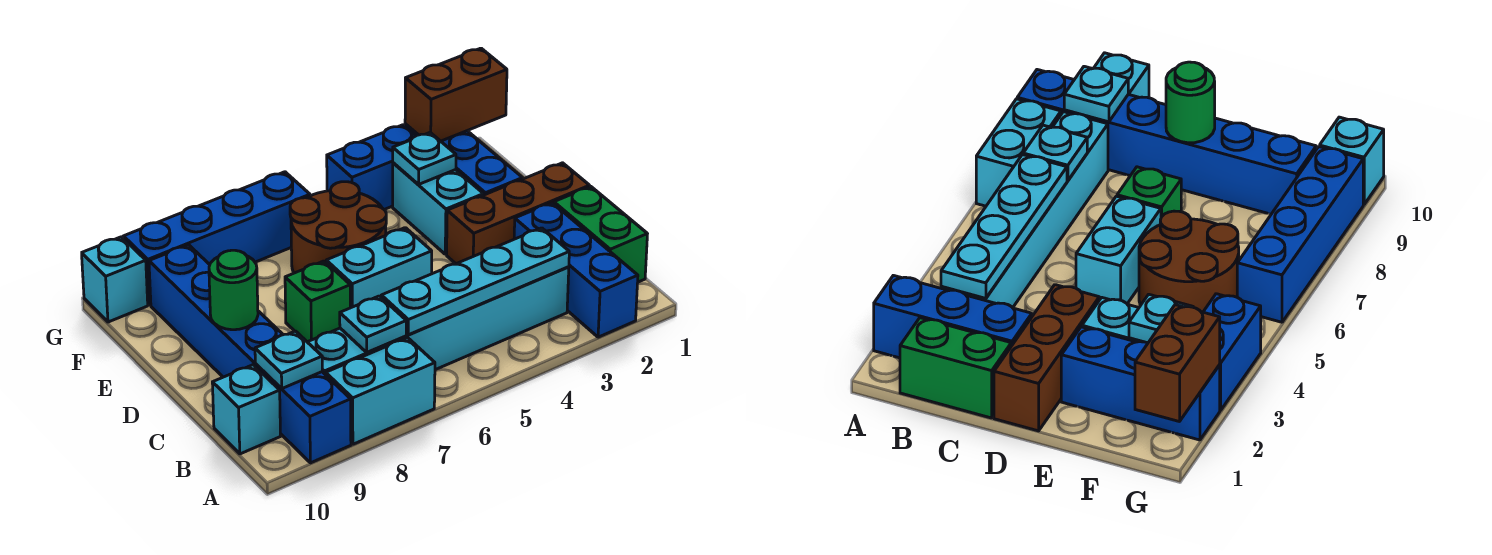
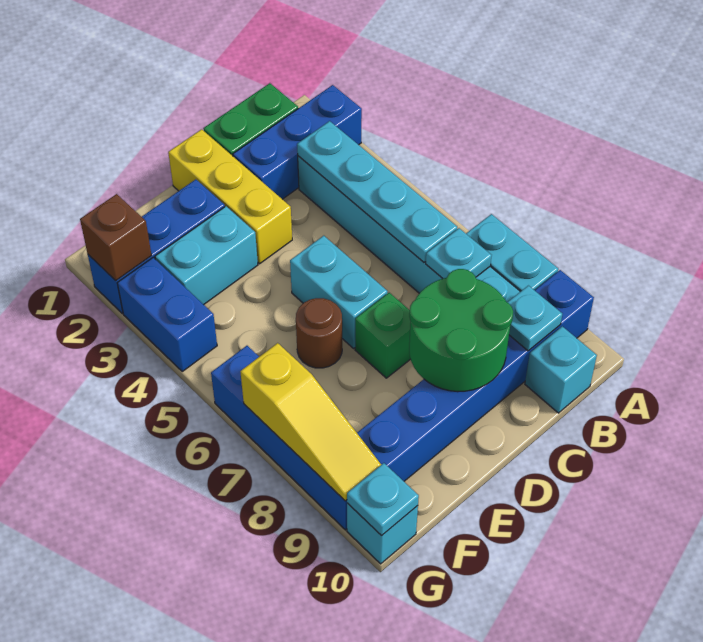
brown 1x3 brick [447,163,590,264] -> yellow 1x3 brick [168,129,292,264]
green 1x1 round brick [209,250,258,330] -> green 2x2 round brick [409,269,513,392]
brown 2x2 round brick [290,182,386,273] -> brown 1x1 round brick [296,298,342,368]
cyan 1x1 plate [393,133,456,185] -> cyan 1x1 plate moved to [347,463,419,536]
brown 1x2 brick [405,48,507,141] -> brown 1x1 brick [80,194,152,281]
none -> yellow 1x3 slope [240,343,381,501]

